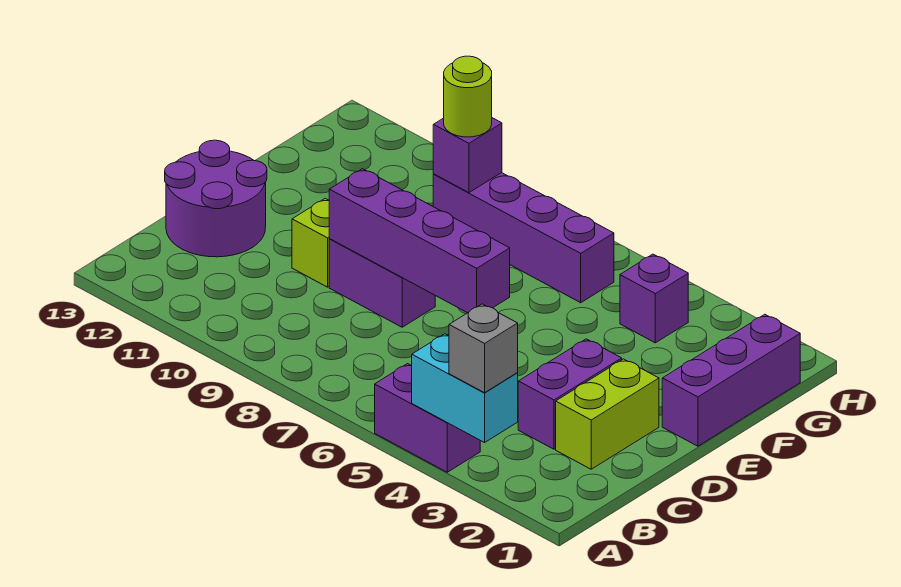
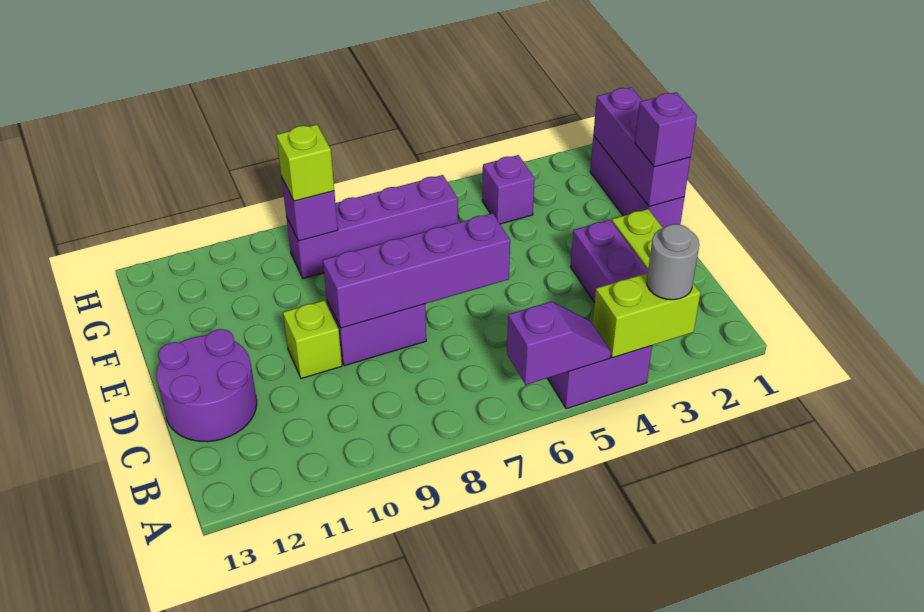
cyan 1x2 brick [412,334,518,443] -> lime 1x2 brick [593,273,701,358]
grey 1x1 brick [449,304,518,393] -> grey 1x1 round brick [647,224,699,300]
none -> purple 1x2 slope [507,302,611,385]
none -> purple 1x3 brick [593,87,690,207]
none -> purple 1x1 brick [635,92,697,167]
lime 1x1 round brick [444,56,492,137] -> lime 1x1 brick [276,125,334,201]

